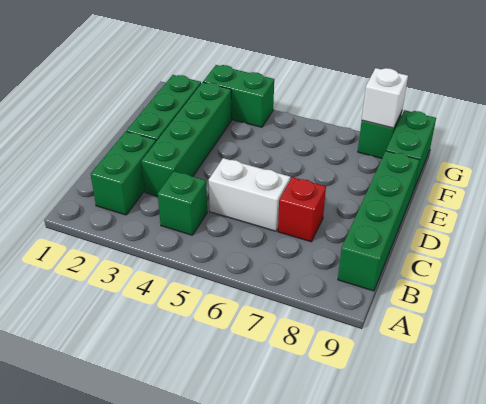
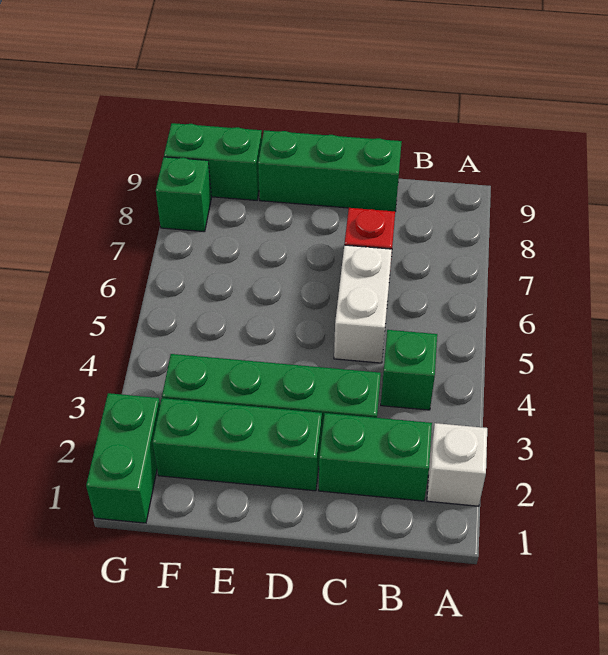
green 1x4 brick [338,151,419,291] -> green 1x3 brick [258,130,402,211]
green 1x2 brick [203,65,274,127] -> green 1x2 brick moved to [86,393,160,523]
white 1x1 brick [362,68,408,128] -> white 1x1 brick moved to [427,423,487,506]

